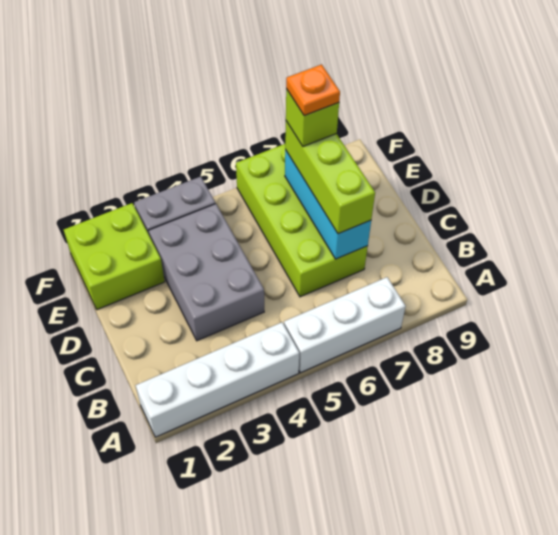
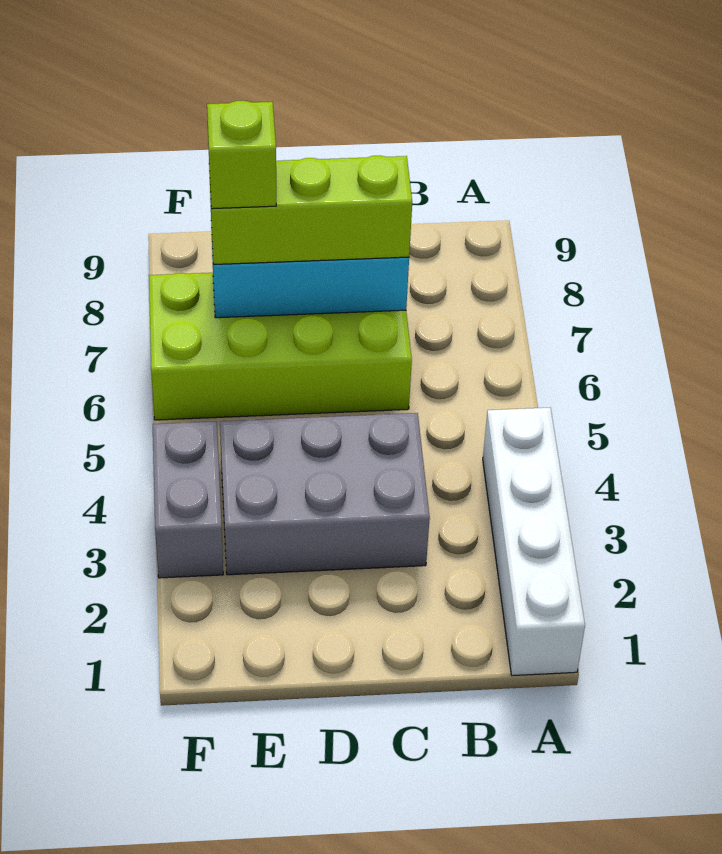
white 1x3 brick [284,277,406,373] -> none
lime 2x2 brick [64,203,165,310] -> none
orange 1x1 plate [286,64,340,116] -> none

